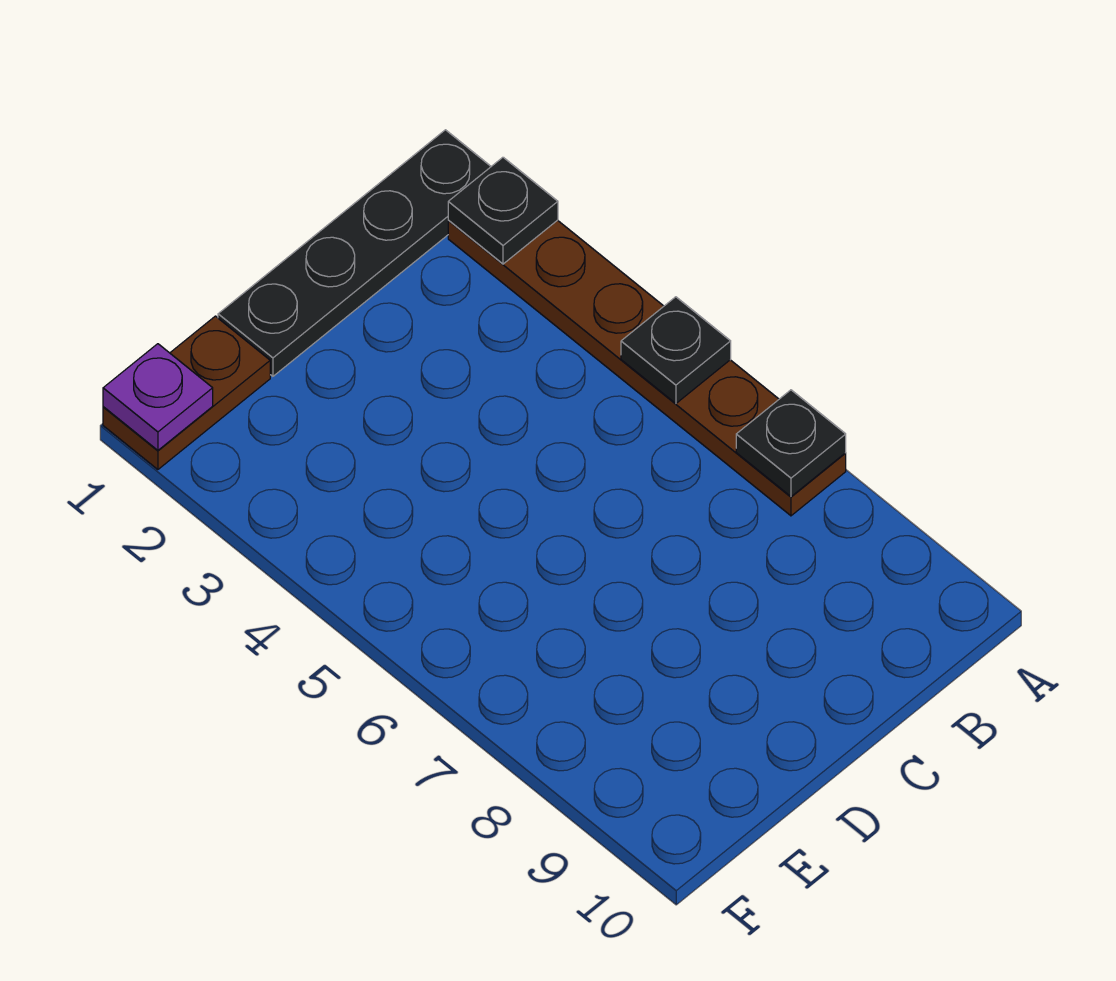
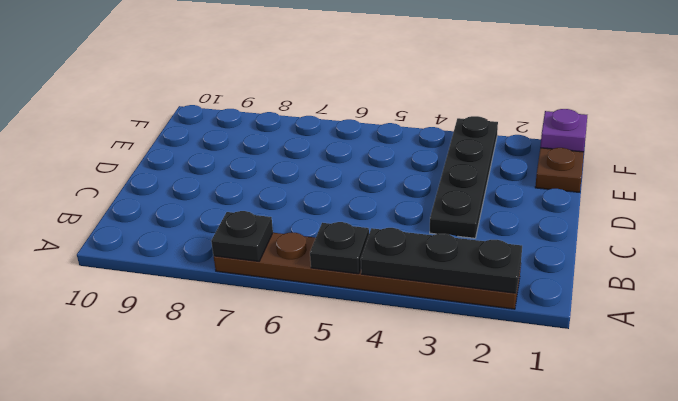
black 1x4 plate [218,130,491,376] -> black 1x4 plate moved to [430,116,498,238]
black 1x1 plate [448,157,558,264] -> black 1x3 plate [361,228,522,293]

